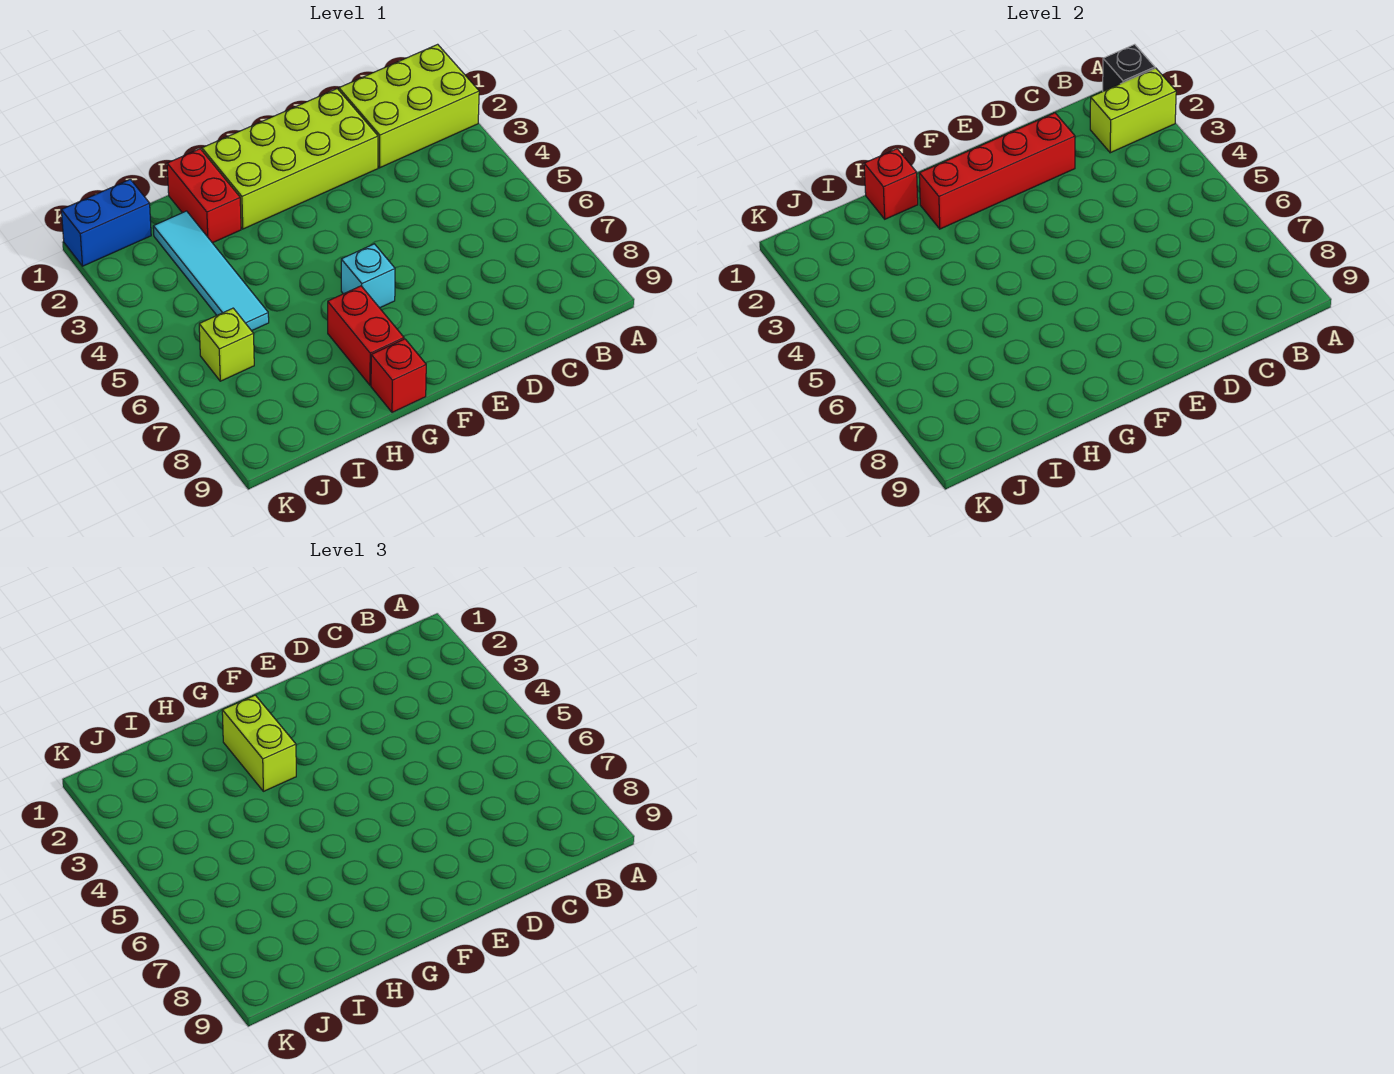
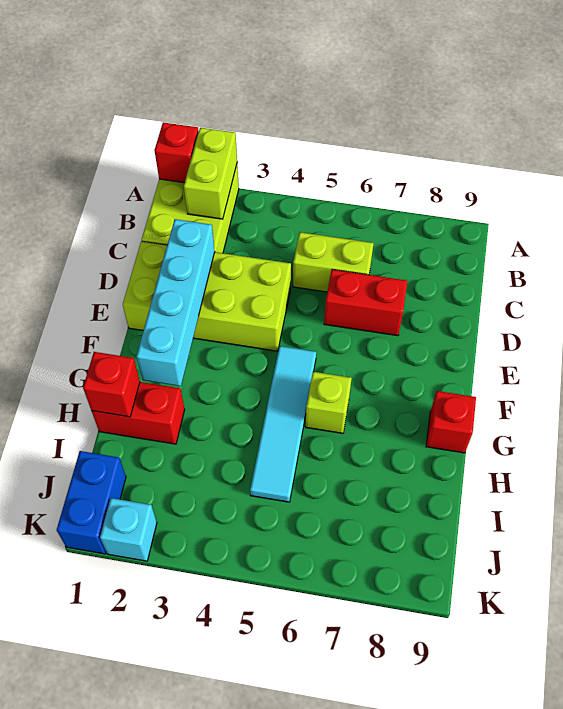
black 1x1 brick [1103,44,1155,91] -> red 1x1 brick [154,122,199,183]
lime 2x4 brick [202,89,378,229] -> lime 2x4 brick turned to [123,241,291,351]
red 1x4 brick [919,113,1075,229] -> cyan 1x4 brick [136,219,215,386]
cyan 1x1 brick [341,244,395,308] -> cyan 1x1 brick moved to [100,498,157,561]
lime 1x2 brick [222,695,296,791] -> lime 1x2 brick moved to [293,232,374,292]
red 1x2 brick [328,286,404,385] -> red 1x2 brick moved to [324,269,407,336]
cyan 1x4 tile [153,211,269,331] -> cyan 1x4 tile turned to [250,346,316,502]
lime 1x1 brick [199,308,254,381] -> lime 1x1 brick moved to [305,372,352,433]

